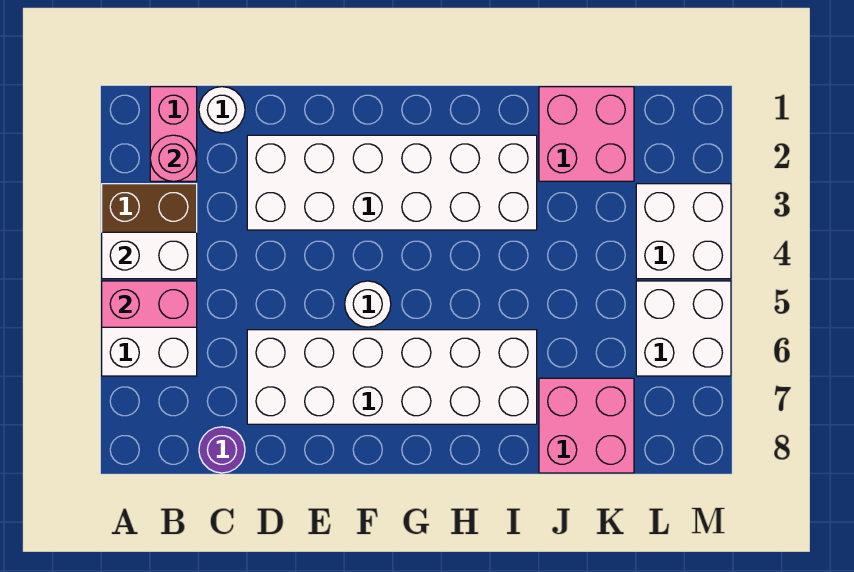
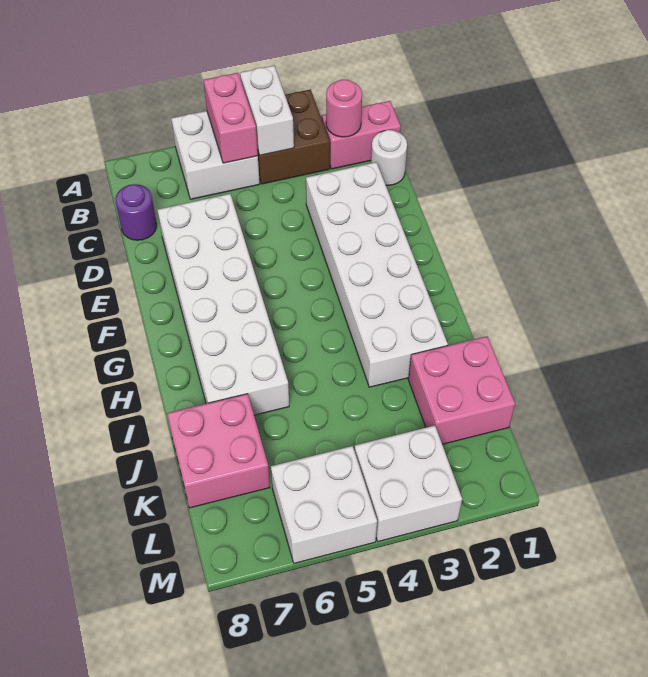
white 1x1 round brick [345,281,391,327] -> none

